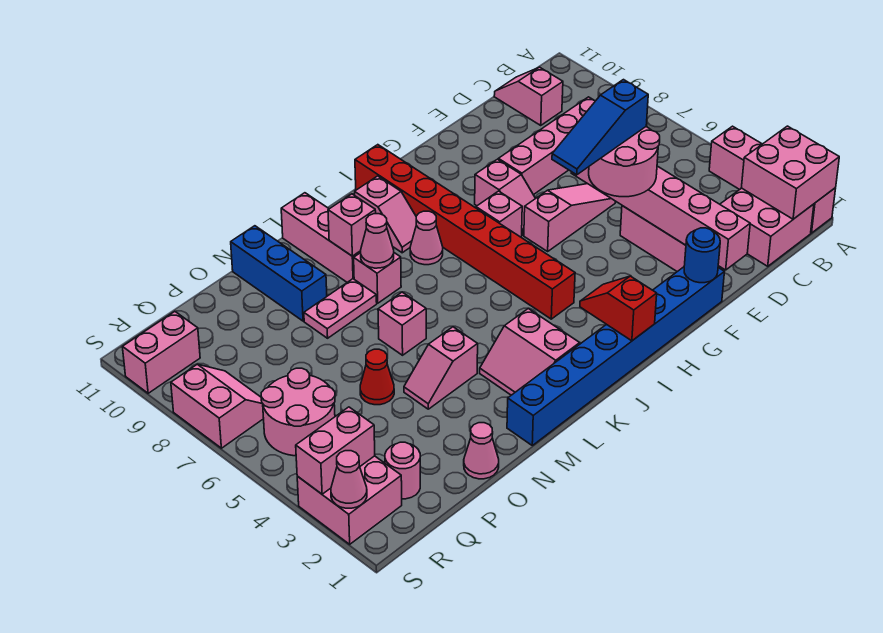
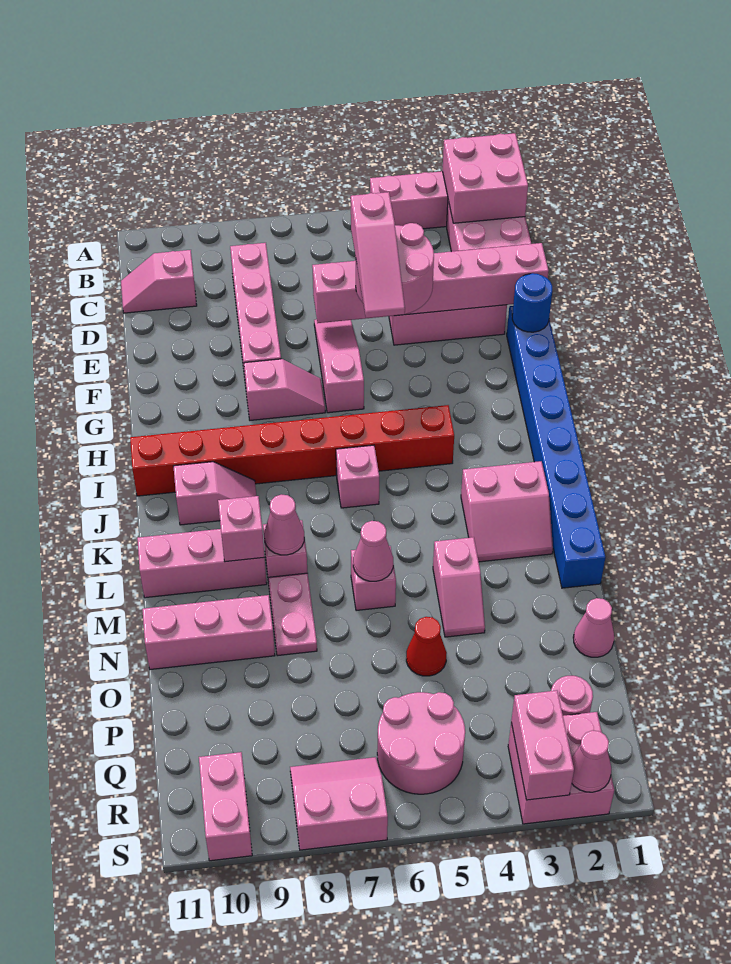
blue 1x3 slope [552,80,648,175] -> pink 1x3 slope [351,192,405,318]
pink 1x1 brick [476,191,522,237] -> pink 1x1 brick moved to [336,445,379,508]
red 1x2 slope [580,276,657,341] -> none
pink 1x1 cone [410,211,443,265] -> pink 1x1 cone moved to [353,521,393,581]
blue 1x3 brick [231,226,327,321] -> pink 1x3 brick [142,595,275,670]

